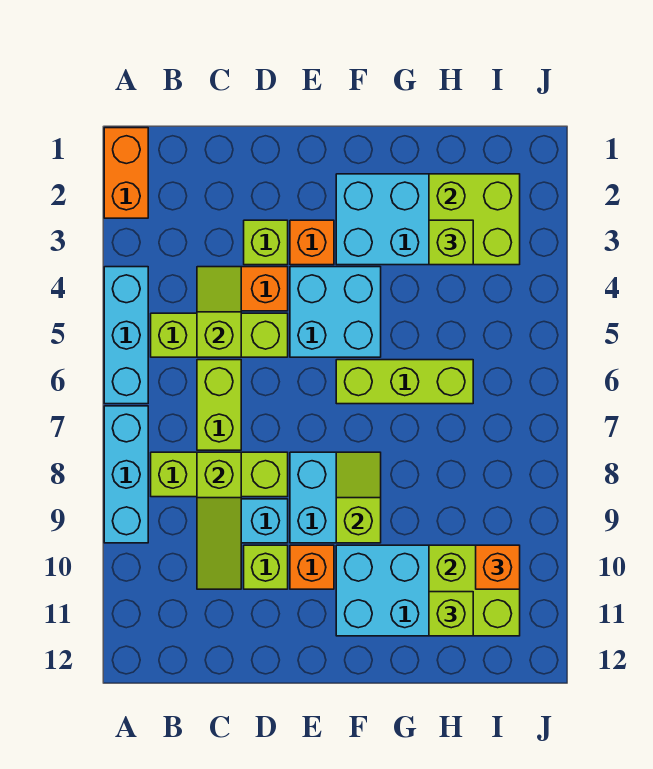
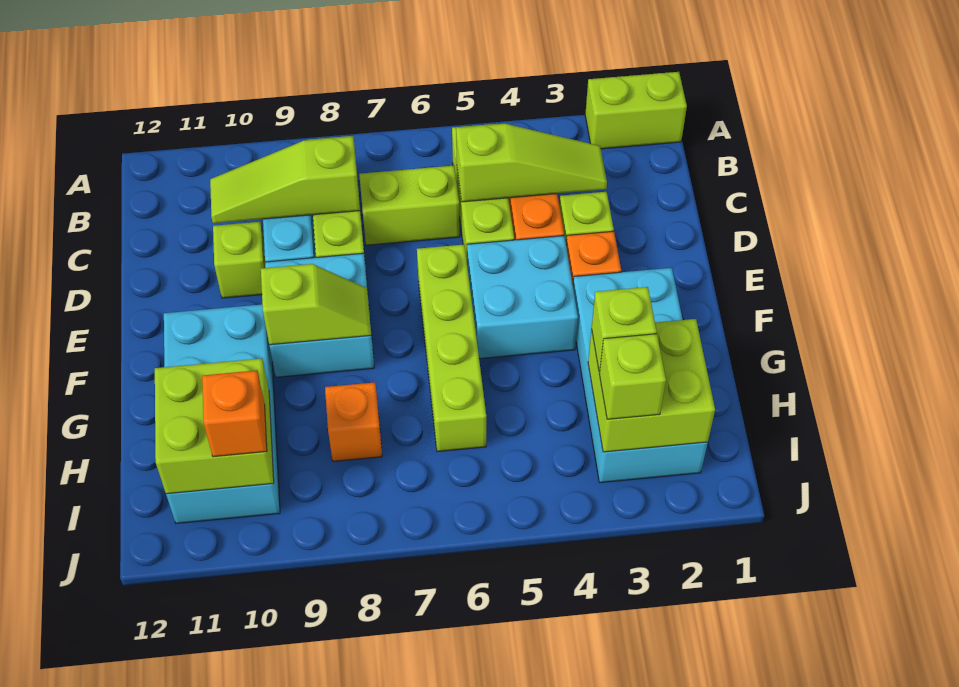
orange 1x2 brick [104,128,148,218] -> lime 1x2 brick [585,72,687,149]
cyan 1x3 brick [104,267,148,404] -> none
cyan 1x3 brick [104,406,148,543] -> none
lime 1x2 slope [197,267,241,357] -> lime 1x3 slope [456,124,607,202]
orange 1x1 brick [290,545,334,589] -> orange 1x1 brick moved to [325,382,382,461]
lime 1x3 brick [336,360,473,404] -> lime 1x4 brick [417,245,486,452]
lime 1x1 brick [429,592,473,636] -> lime 1x1 brick moved to [599,334,666,419]

